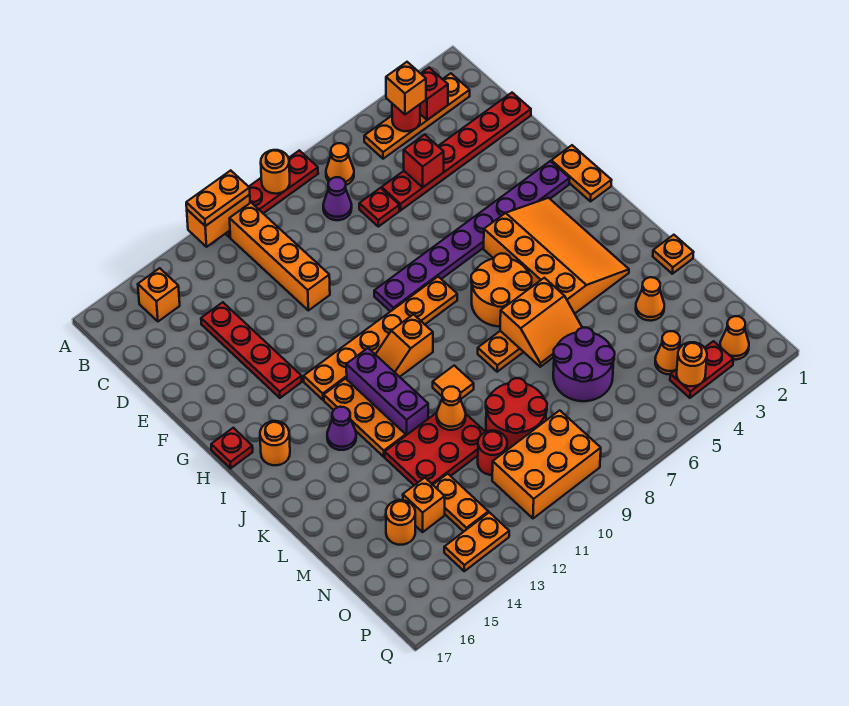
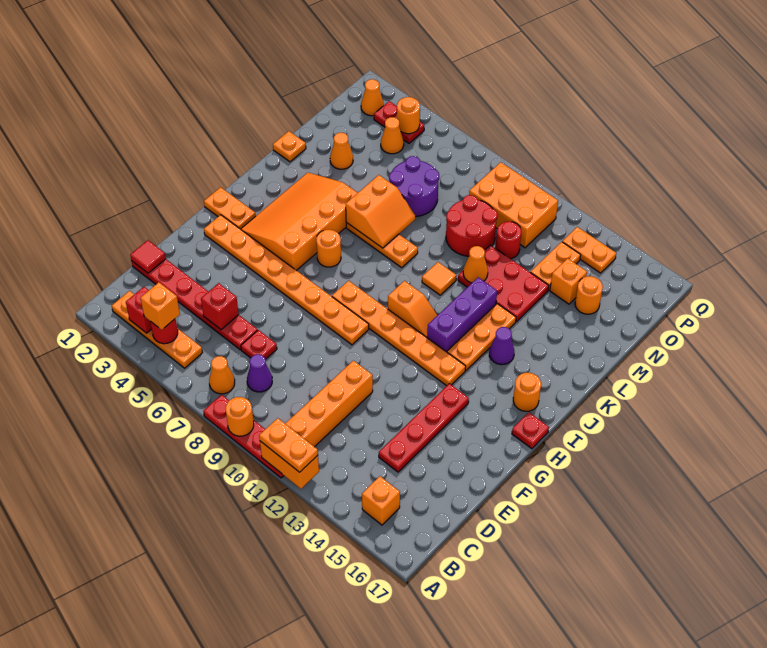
none -> red 1x1 tile [130,240,166,273]
orange 1x2 plate [551,145,612,201] -> orange 1x2 plate turned to [204,187,256,229]
purple 1x8 plate [374,161,570,312] -> orange 1x8 plate [204,215,369,345]
orange 2x2 round brick [471,253,532,327] -> orange 1x1 round brick [316,230,341,267]
orange 2x2 slope [500,278,582,367] -> orange 2x2 slope turned to [346,175,415,248]

